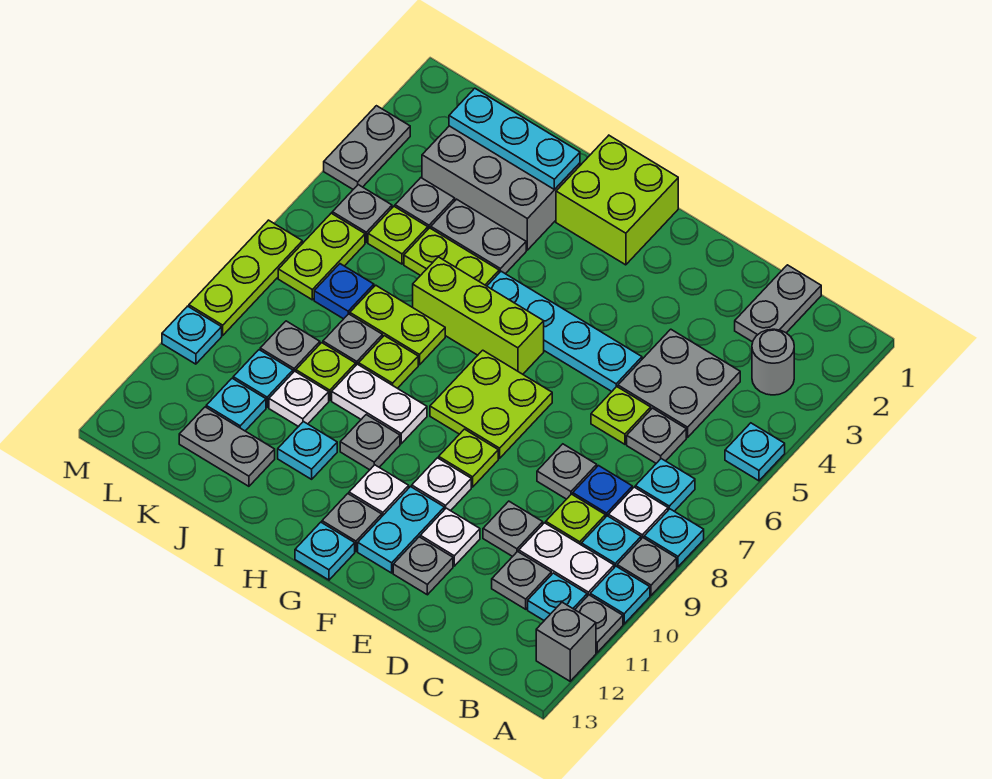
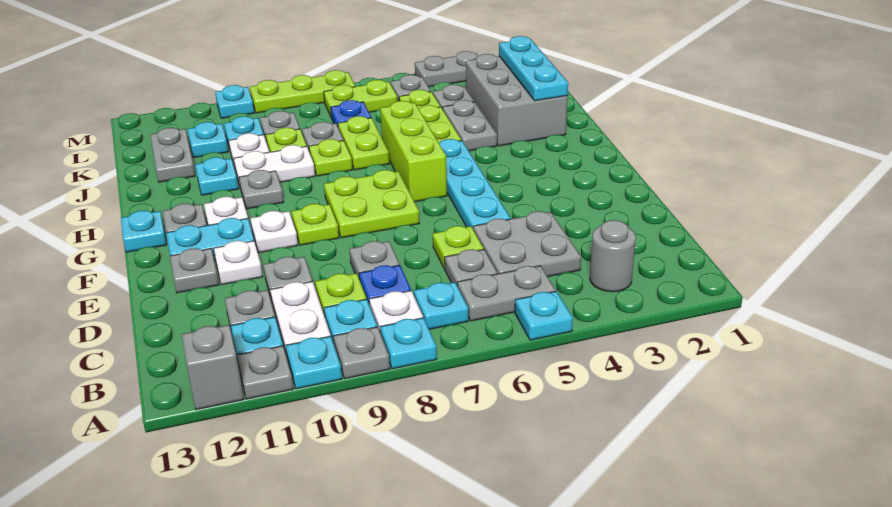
grey 1x2 plate [735,265,821,342] -> grey 1x2 plate moved to [457,266,556,321]
lime 2x2 brick [556,135,678,265] -> none
white 1x2 plate [332,364,427,444] -> white 1x2 plate turned to [234,145,315,189]

